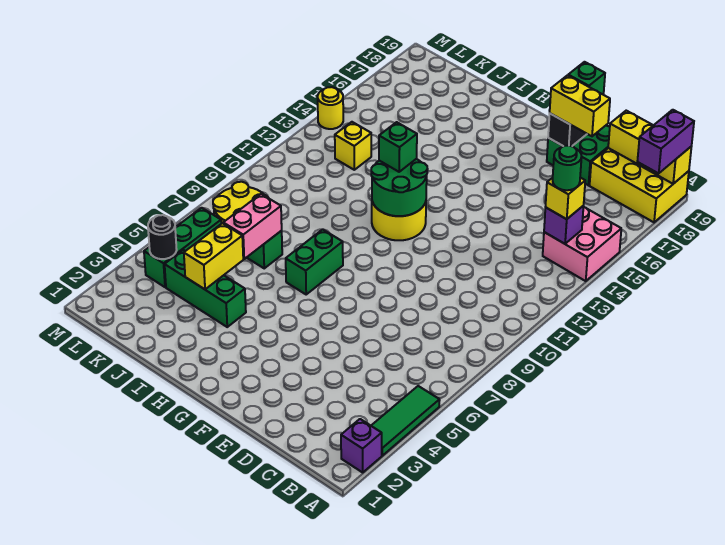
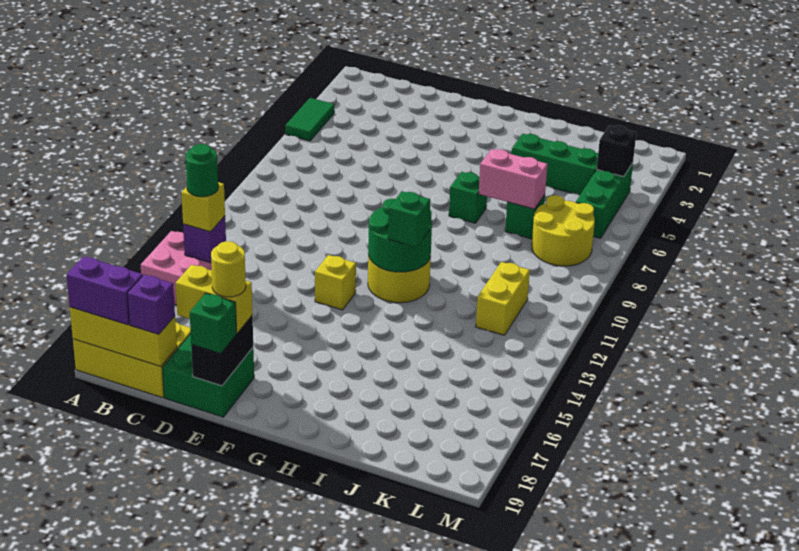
purple 1x1 brick [341,419,382,472] -> purple 1x1 brick moved to [127,275,175,334]
green 1x3 tile [371,386,440,456] -> green 1x2 tile [285,98,334,141]
purple 1x2 brick [637,110,694,173] -> purple 1x2 brick turned to [66,256,143,325]
green 1x2 brick [286,229,343,294] -> green 1x1 brick [449,172,487,223]
yellow 1x2 brick [184,223,243,289] -> yellow 1x2 brick moved to [476,262,530,335]
pink 1x2 brick [223,194,282,259] -> pink 1x2 brick turned to [479,149,548,209]
yellow 1x1 brick [335,122,371,170] -> yellow 1x1 brick moved to [315,255,356,310]
black 1x1 round brick [148,215,177,259] -> black 1x1 brick [597,125,636,177]
yellow 1x1 round brick [318,87,343,129] -> yellow 1x1 round brick moved to [211,241,246,297]

